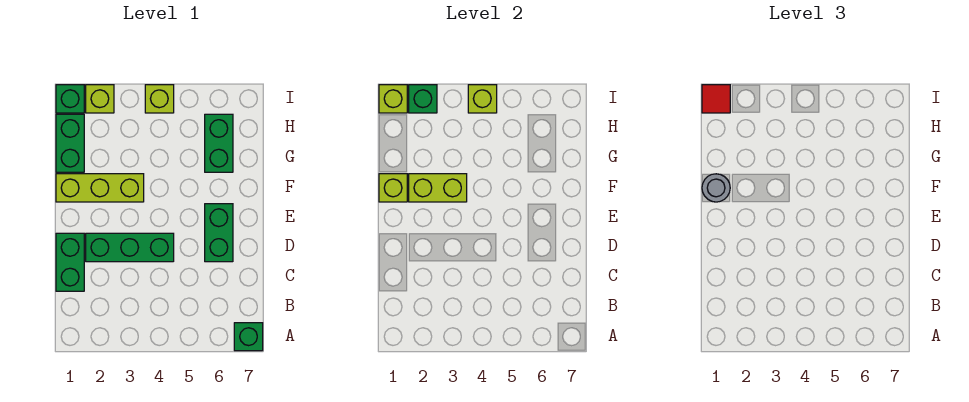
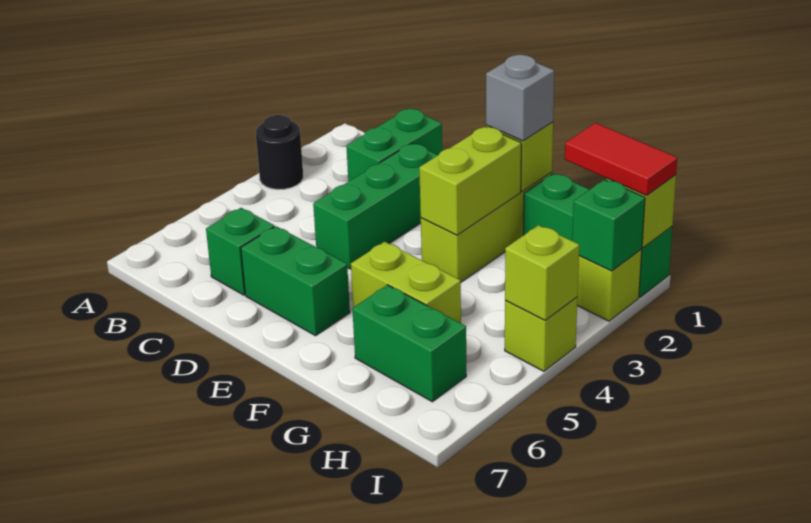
none -> black 1x1 round brick [256,115,303,190]
green 1x1 brick [234,323,263,351] -> green 1x1 brick moved to [206,208,274,295]
green 1x2 brick [56,233,84,291] -> green 1x2 brick turned to [346,108,442,182]
grey 1x1 round brick [702,174,730,202] -> grey 1x1 brick [486,55,554,141]
none -> lime 1x2 brick [351,242,461,323]
red 1x1 tile [702,85,730,113] -> red 1x2 tile [565,123,677,196]

